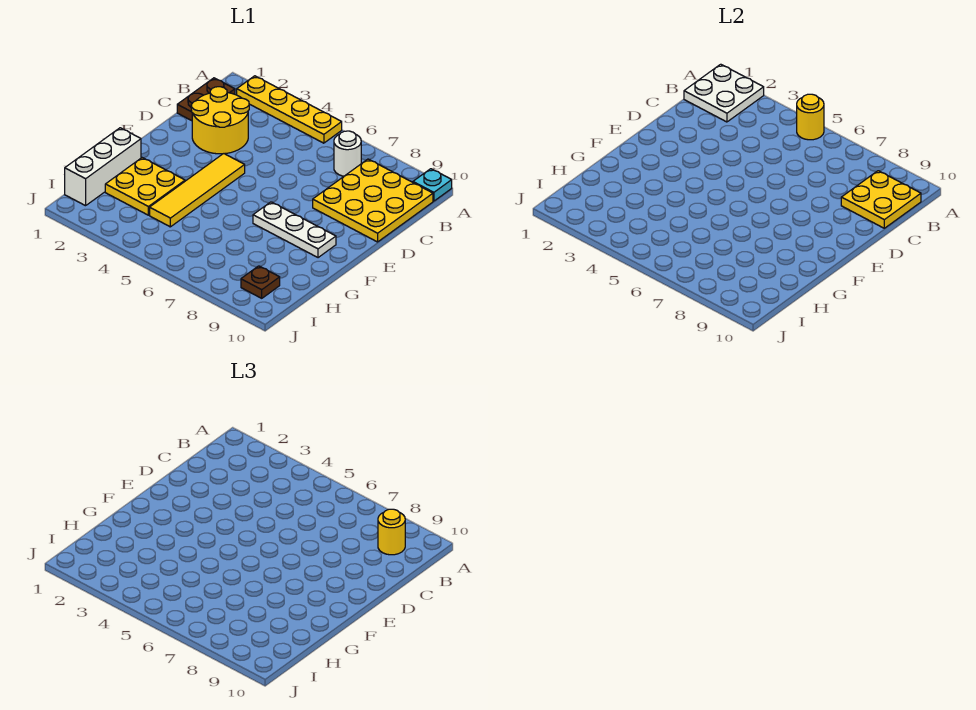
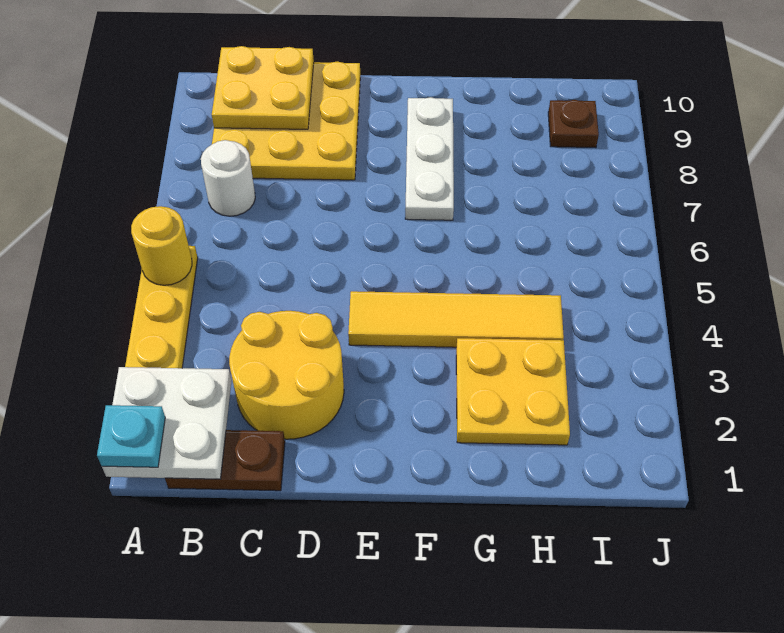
cyan 1x1 plate [413,169,452,201] -> cyan 1x1 plate moved to [97,405,165,467]
yellow 1x1 round brick [378,509,405,555] -> none
white 1x3 brick [65,128,141,206] -> none

